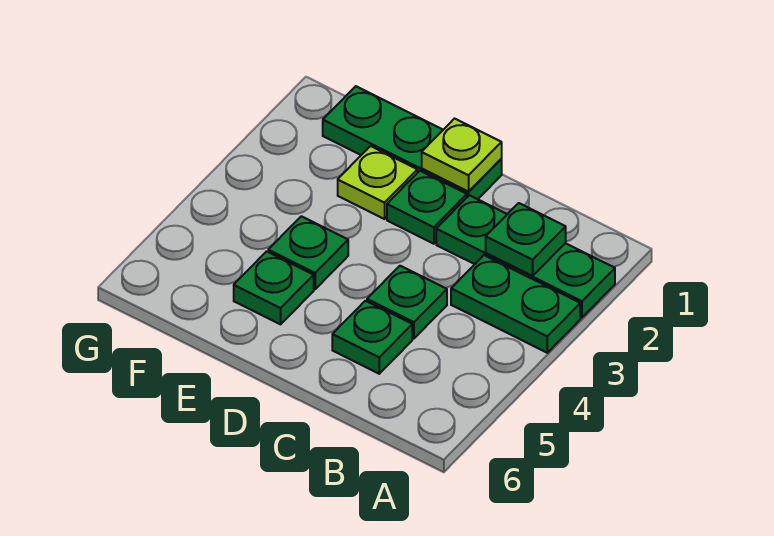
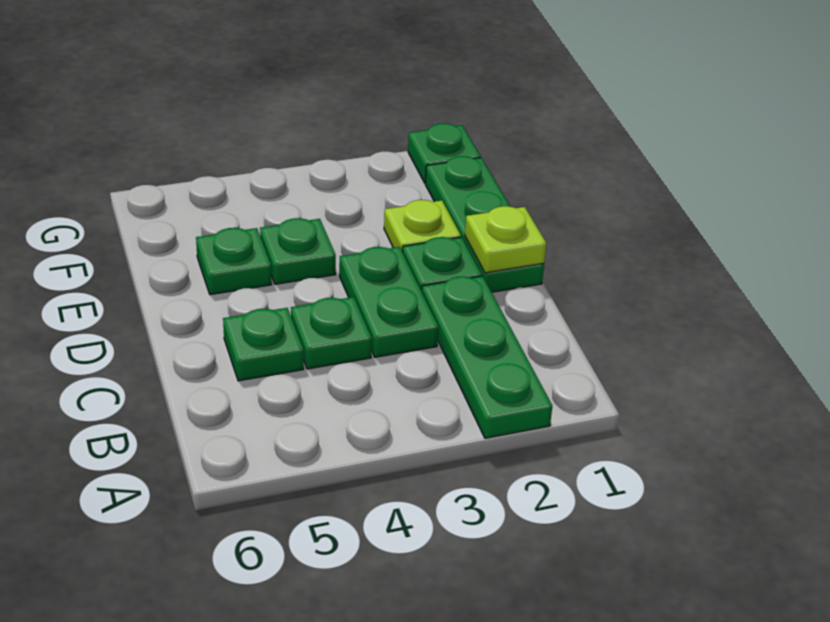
green 1x2 plate [451,255,580,353] -> green 1x2 plate moved to [339,247,438,357]
green 1x1 plate [486,203,566,276] -> green 1x1 plate moved to [408,124,481,183]

